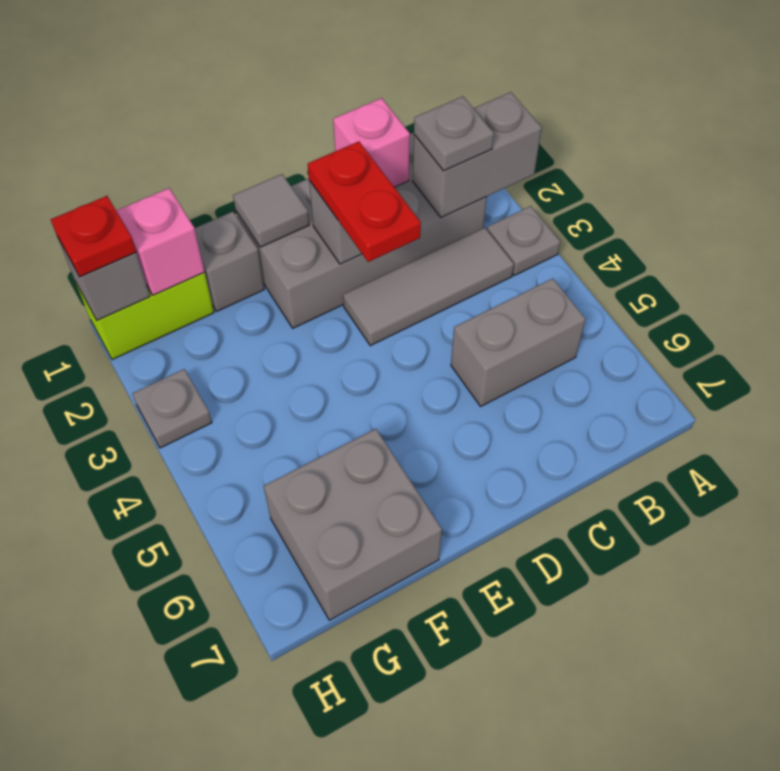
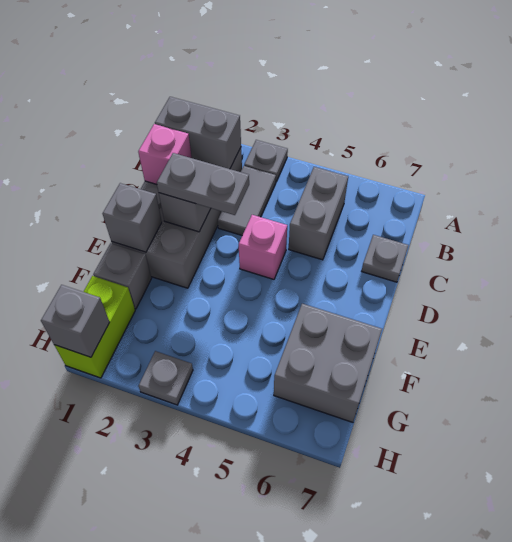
grey 1x2 brick [413,92,542,218] -> grey 1x2 brick turned to [155,97,241,169]
grey 1x1 plate [414,96,494,171] -> grey 1x1 plate moved to [362,235,408,282]
grey 1x3 tile [343,228,514,346] -> grey 1x2 tile [218,166,276,235]
red 1x2 plate [308,141,421,262] -> grey 1x2 plate [157,153,249,215]
grey 1x1 tile [233,174,309,247] -> grey 1x1 brick [103,183,162,252]
pink 1x1 brick [116,188,204,295] -> pink 1x1 brick moved to [239,215,287,279]
red 1x1 plate [51,196,136,277] -> none

